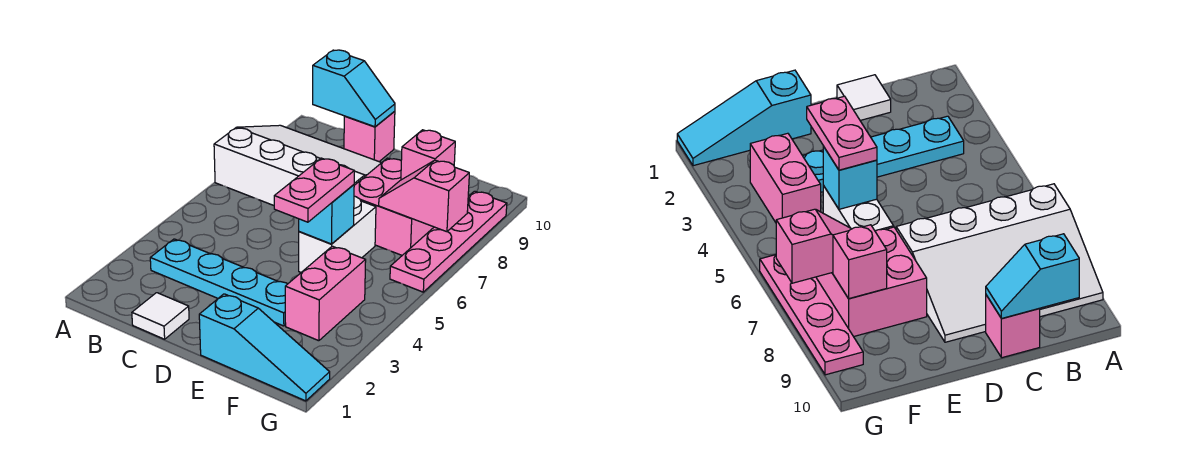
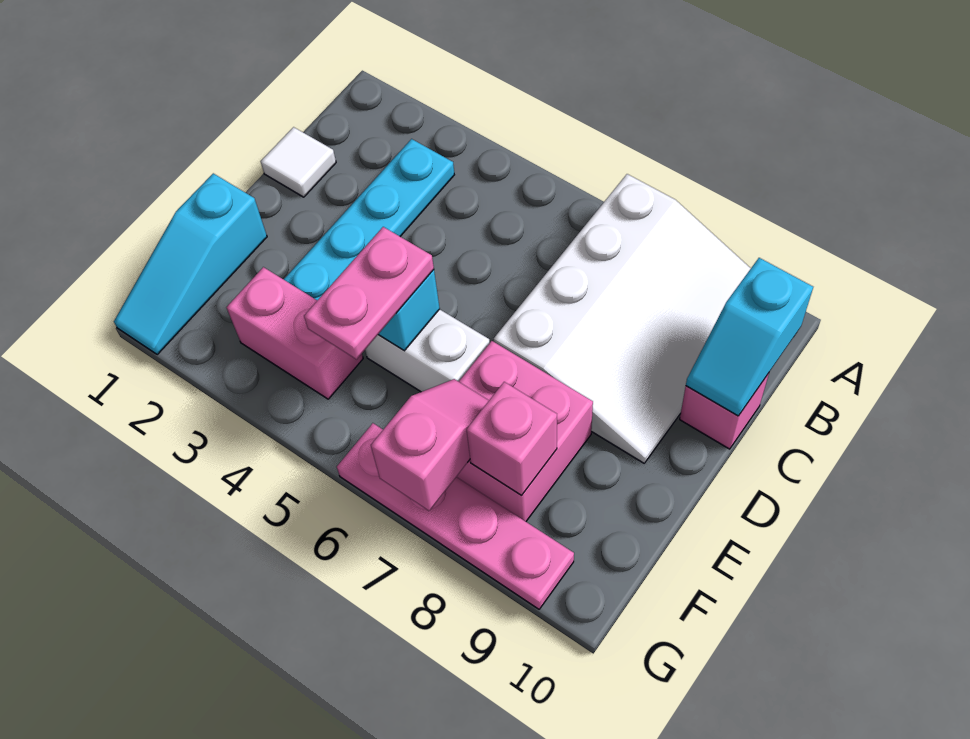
pink 1x2 plate [274,158,354,222] -> pink 1x2 plate turned to [304,227,434,359]

